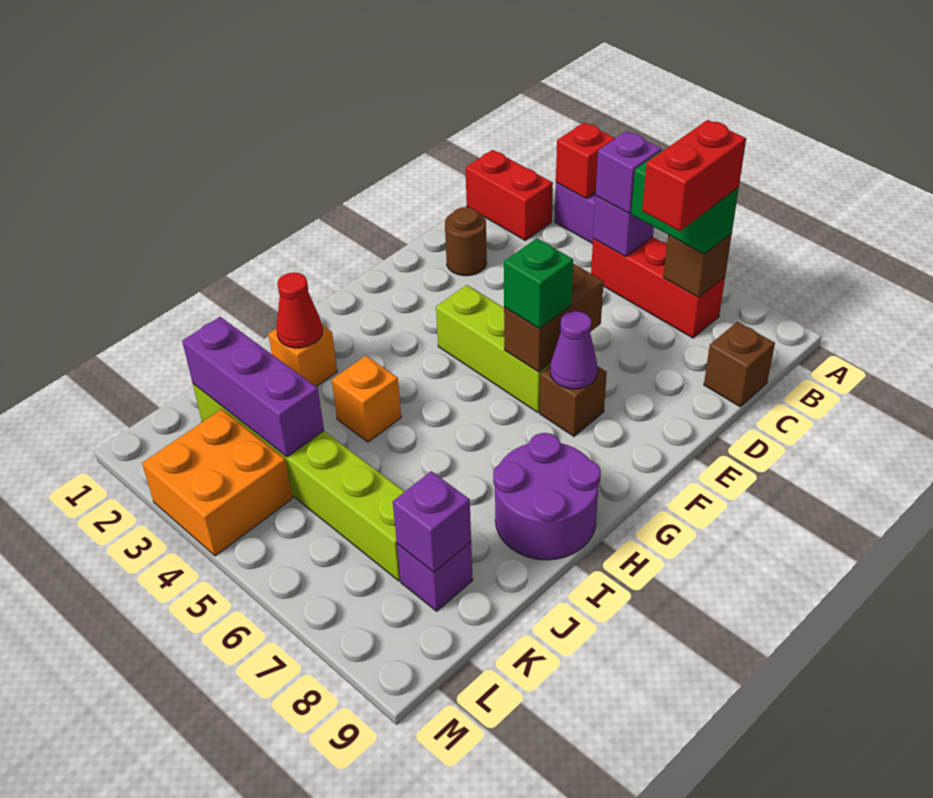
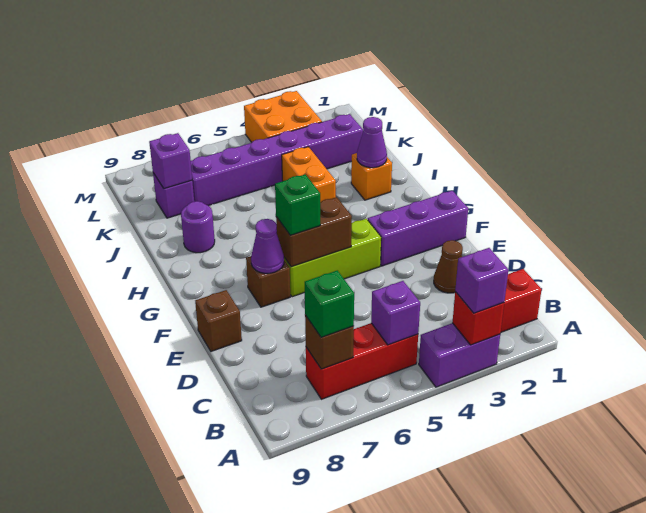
purple 1x1 brick [596,131,662,213] -> purple 1x1 brick moved to [455,248,508,313]
green 1x2 brick [631,150,739,254] -> green 1x1 brick [305,270,354,337]
red 1x2 brick [642,120,746,231] -> none
brown 1x1 brick [704,322,775,407] -> brown 1x1 brick moved to [195,290,242,351]
brown 1x1 round brick [445,207,487,276] -> brown 1x1 cone [434,240,463,293]
brown 1x2 brick [504,264,604,372] -> brown 1x2 brick turned to [276,197,352,267]
purple 2x2 round brick [493,433,601,560] -> purple 1x1 round brick [181,201,215,253]
red 1x1 cone [276,272,323,348] -> purple 1x1 cone [357,117,387,168]
orange 1x1 brick [332,356,401,442] -> orange 1x2 brick [282,147,336,202]
lime 1x6 brick [193,384,405,581] -> purple 1x6 brick [191,114,363,206]
purple 1x3 brick [182,317,324,457] -> purple 1x3 brick moved to [368,191,468,266]

